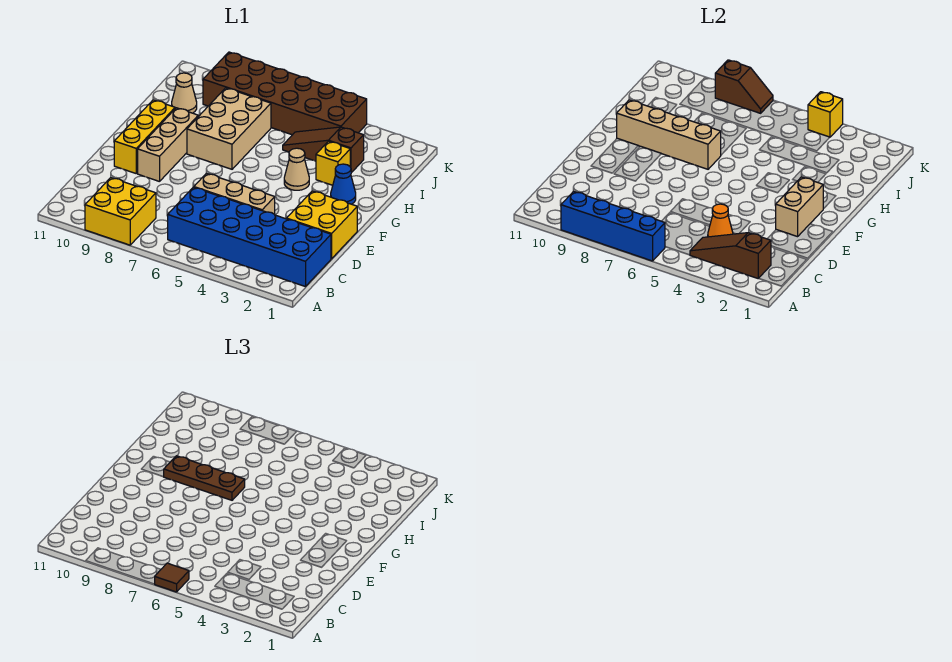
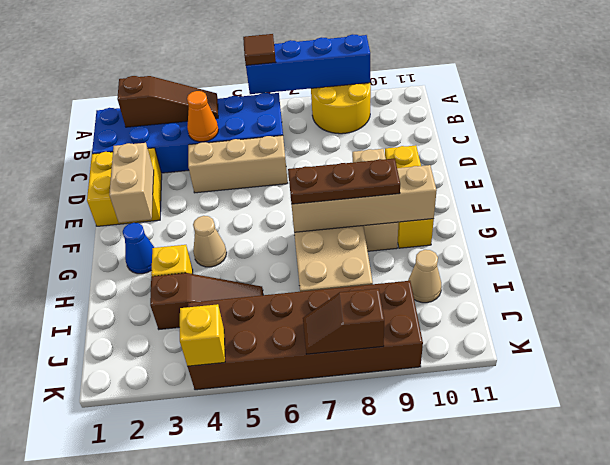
yellow 2x2 brick [85,178,156,245] -> yellow 2x2 round brick [311,83,371,134]

